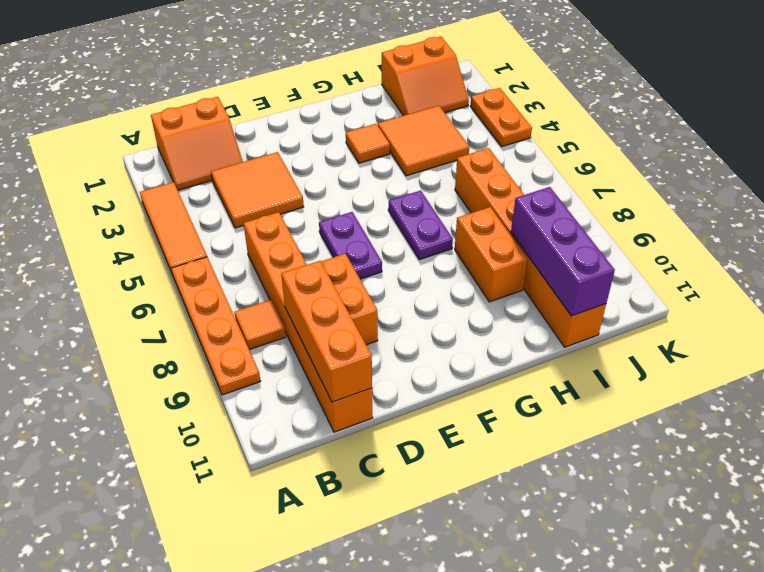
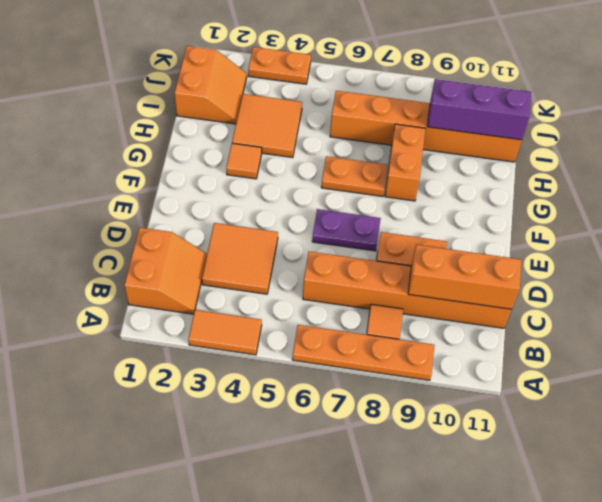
orange 1x3 tile [140,182,207,275] -> orange 1x2 tile [188,310,262,355]
purple 1x2 plate [388,191,453,260] -> orange 1x2 plate [321,156,388,196]
orange 1x2 brick [455,207,528,302] -> orange 1x2 brick turned to [385,124,425,201]

